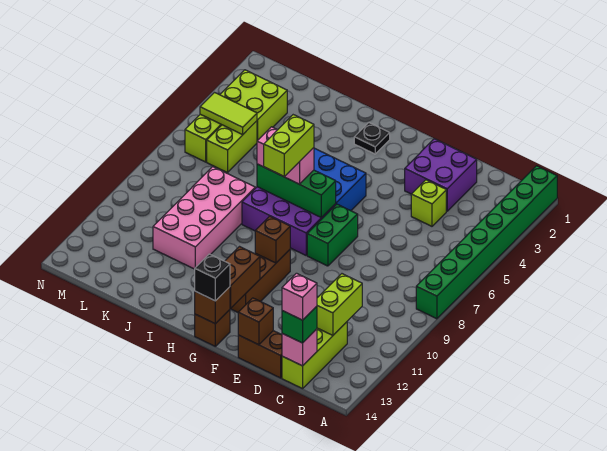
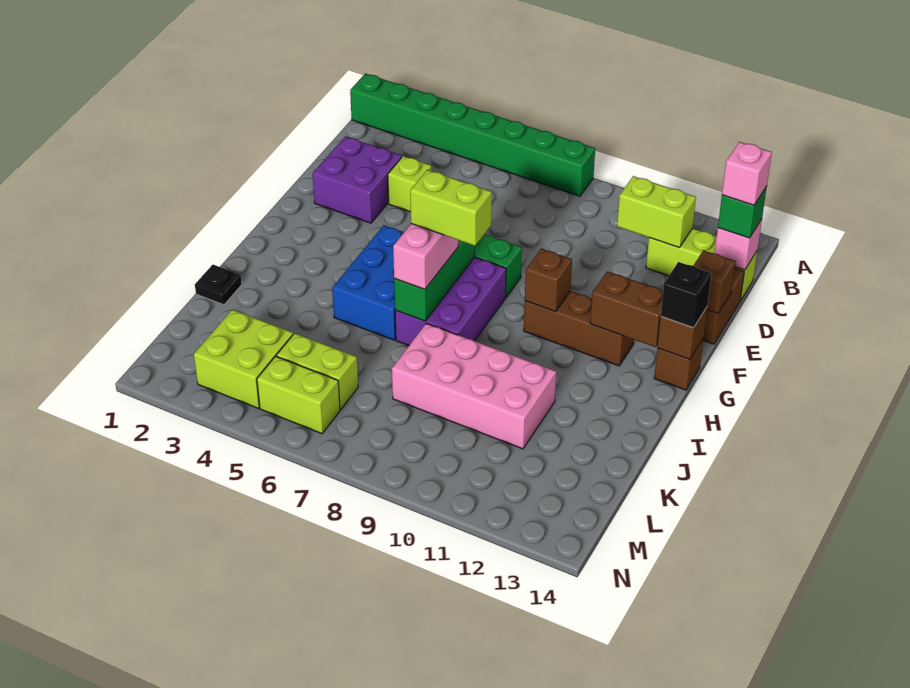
black 1x1 plate [354,123,390,154] -> black 1x1 plate moved to [195,265,242,305]
lime 1x2 tile [200,93,257,135] -> none

